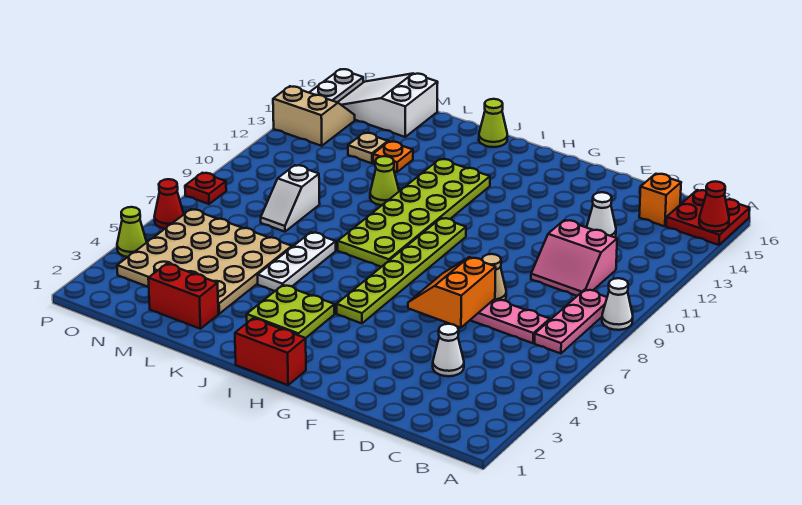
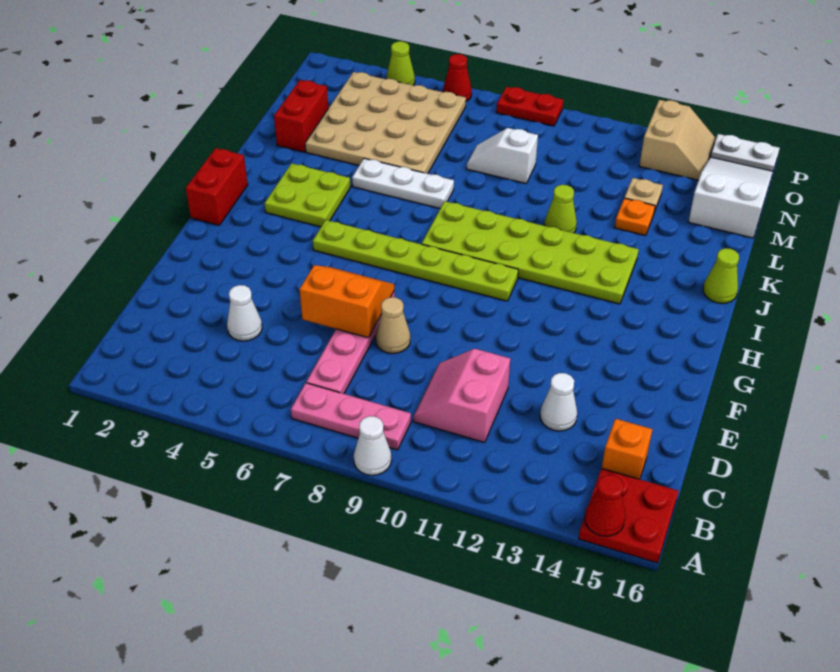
red 1x1 plate [185,173,226,204] -> red 1x2 plate [497,87,563,126]

